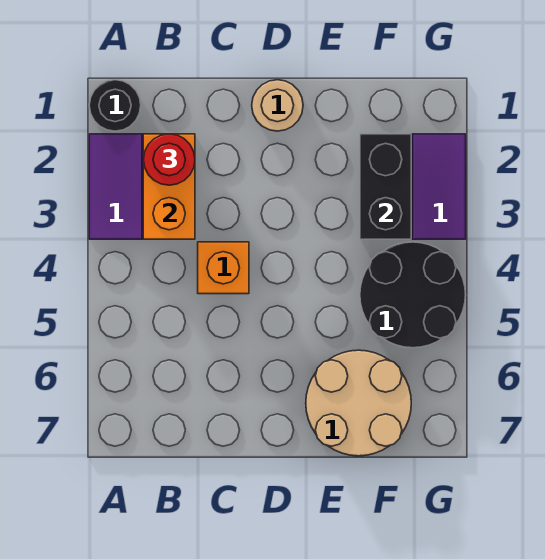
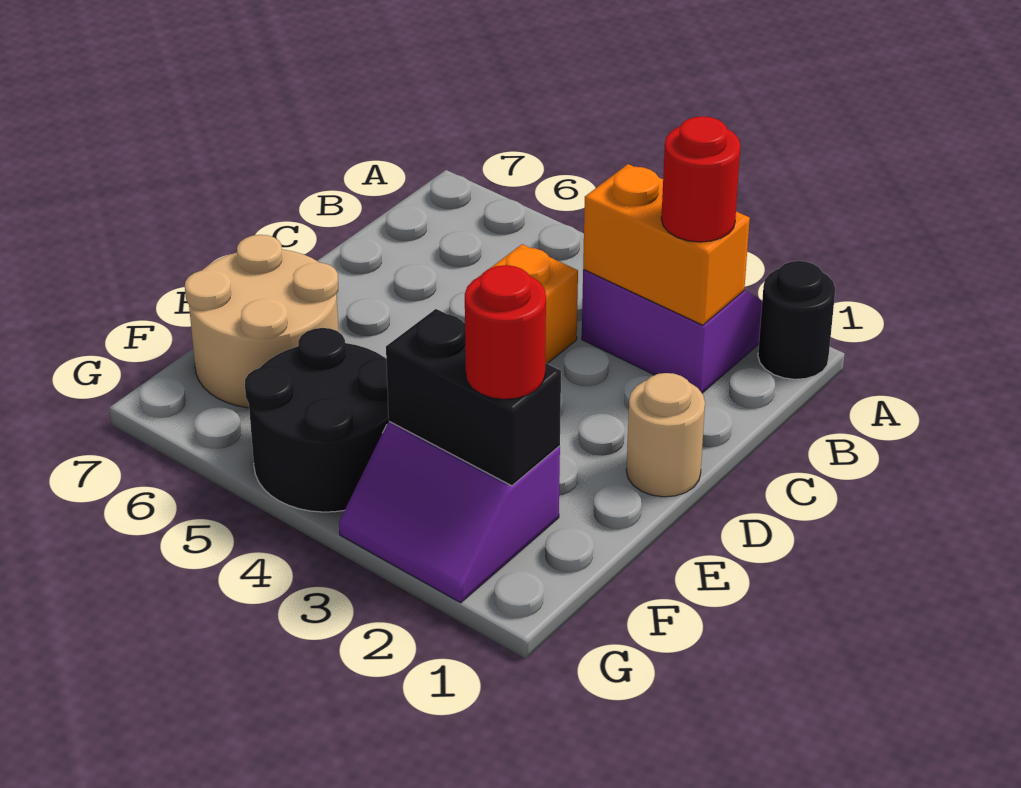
none -> red 1x1 round brick [465,265,546,399]

